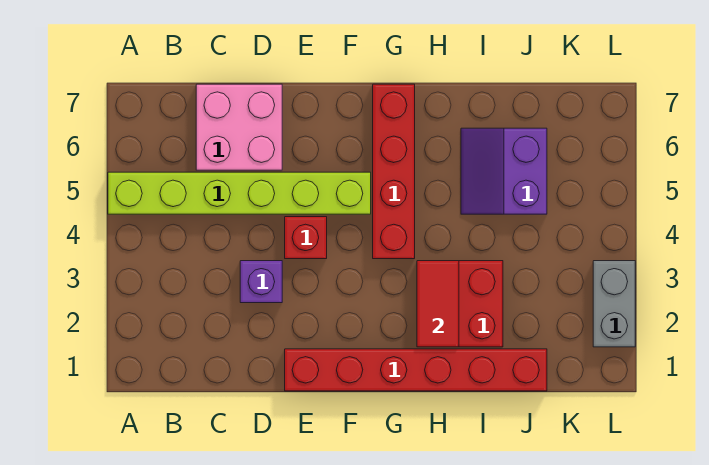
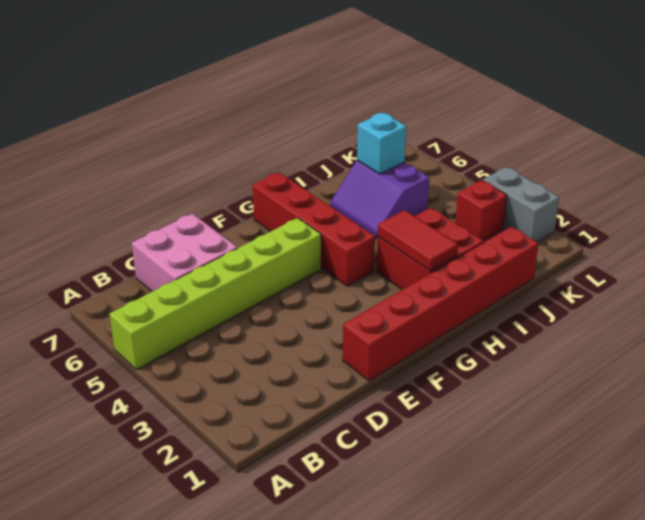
purple 1x1 brick [240,261,282,303] -> none
red 1x1 brick [285,217,327,259] -> red 1x1 brick moved to [455,180,507,241]
none -> cyan 1x1 brick [357,113,406,174]

